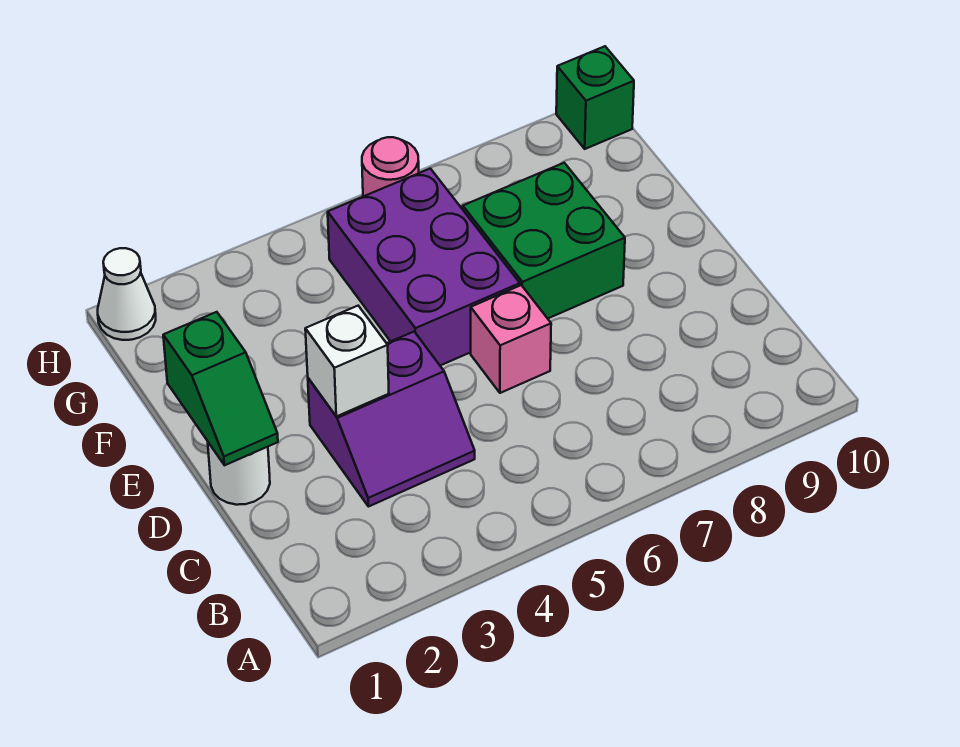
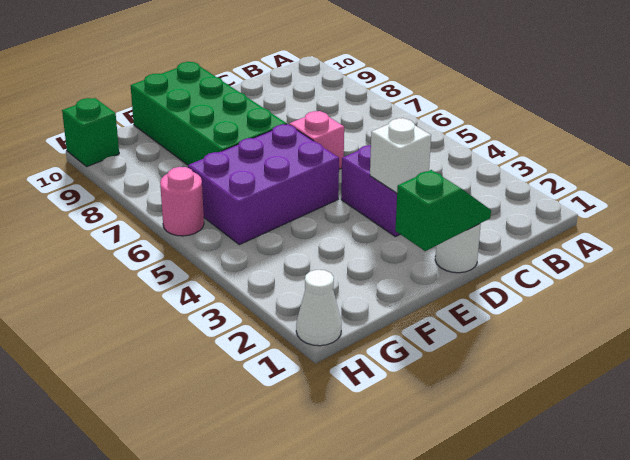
green 2x2 brick [463,163,625,318] -> green 2x4 brick [130,62,287,165]

